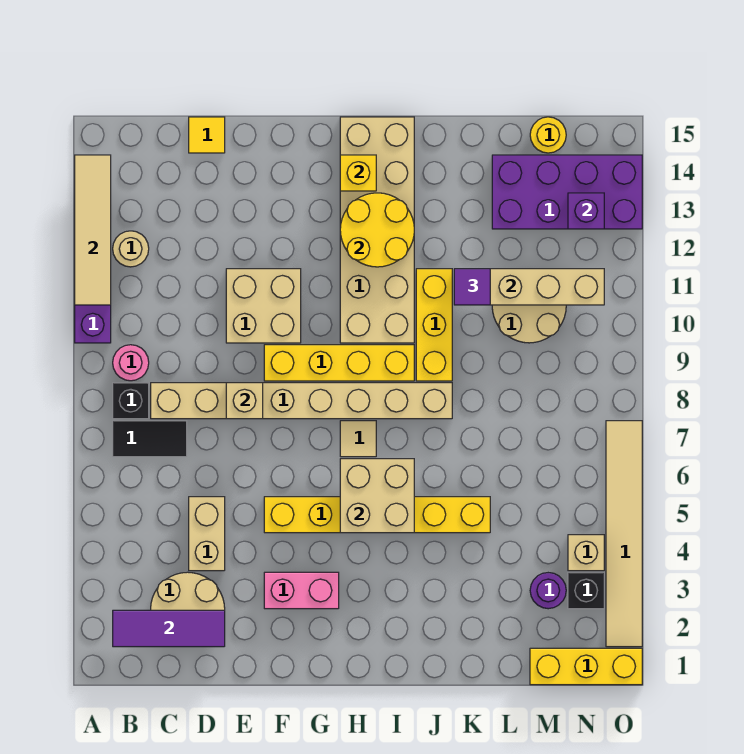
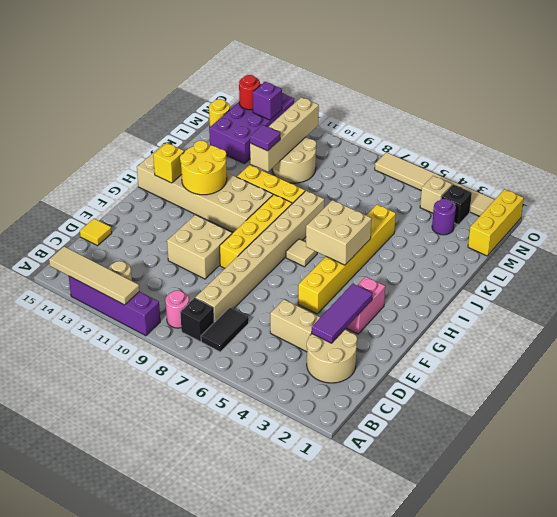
purple 1x3 tile [113,610,225,647] -> purple 1x3 tile moved to [312,284,373,343]
tan 1x1 brick [226,383,263,419] -> none
none -> red 1x1 round brick [239,75,260,110]

